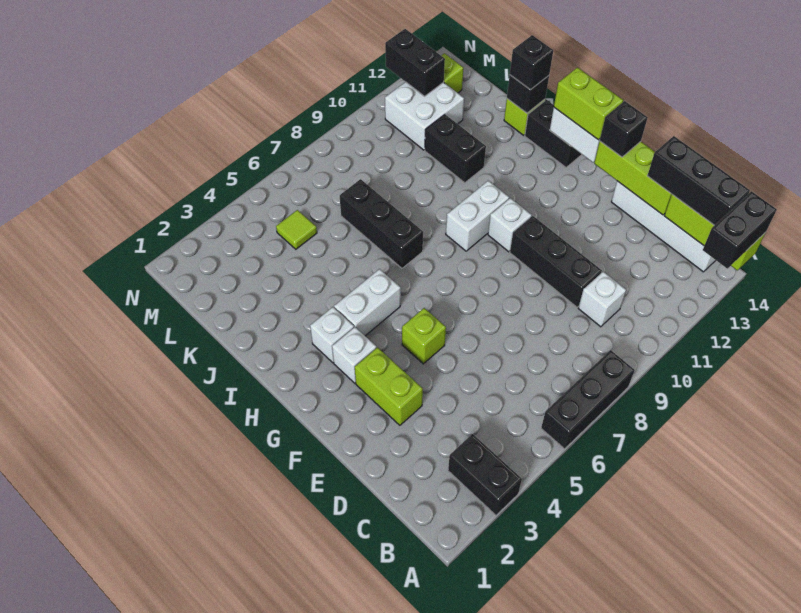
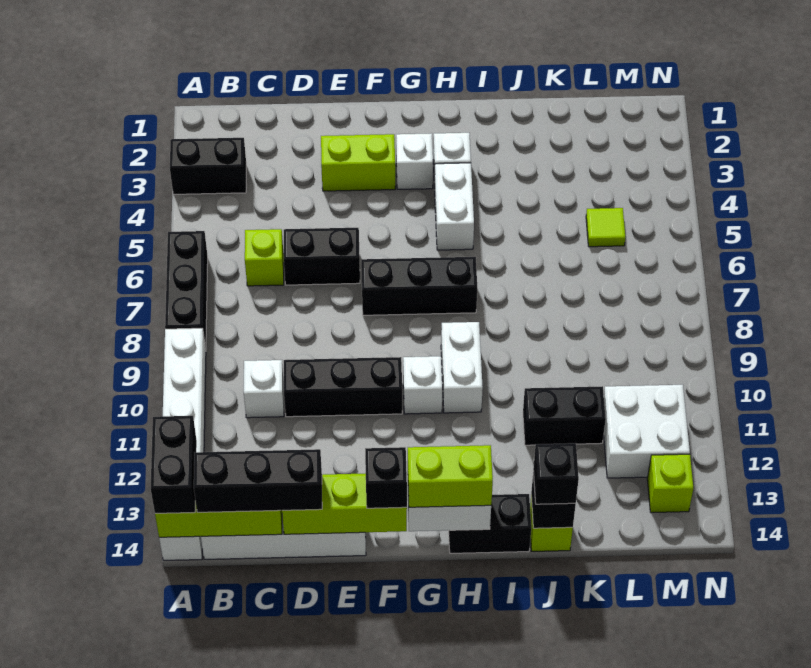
none -> white 1x6 brick [159,328,206,560]
lime 1x1 brick [402,308,446,364] -> lime 1x1 brick moved to [245,229,284,286]
black 1x3 brick [340,179,423,268] -> black 1x3 brick moved to [361,257,477,315]
black 1x2 brick [385,29,445,96] -> black 1x2 brick moved to [284,228,360,285]

